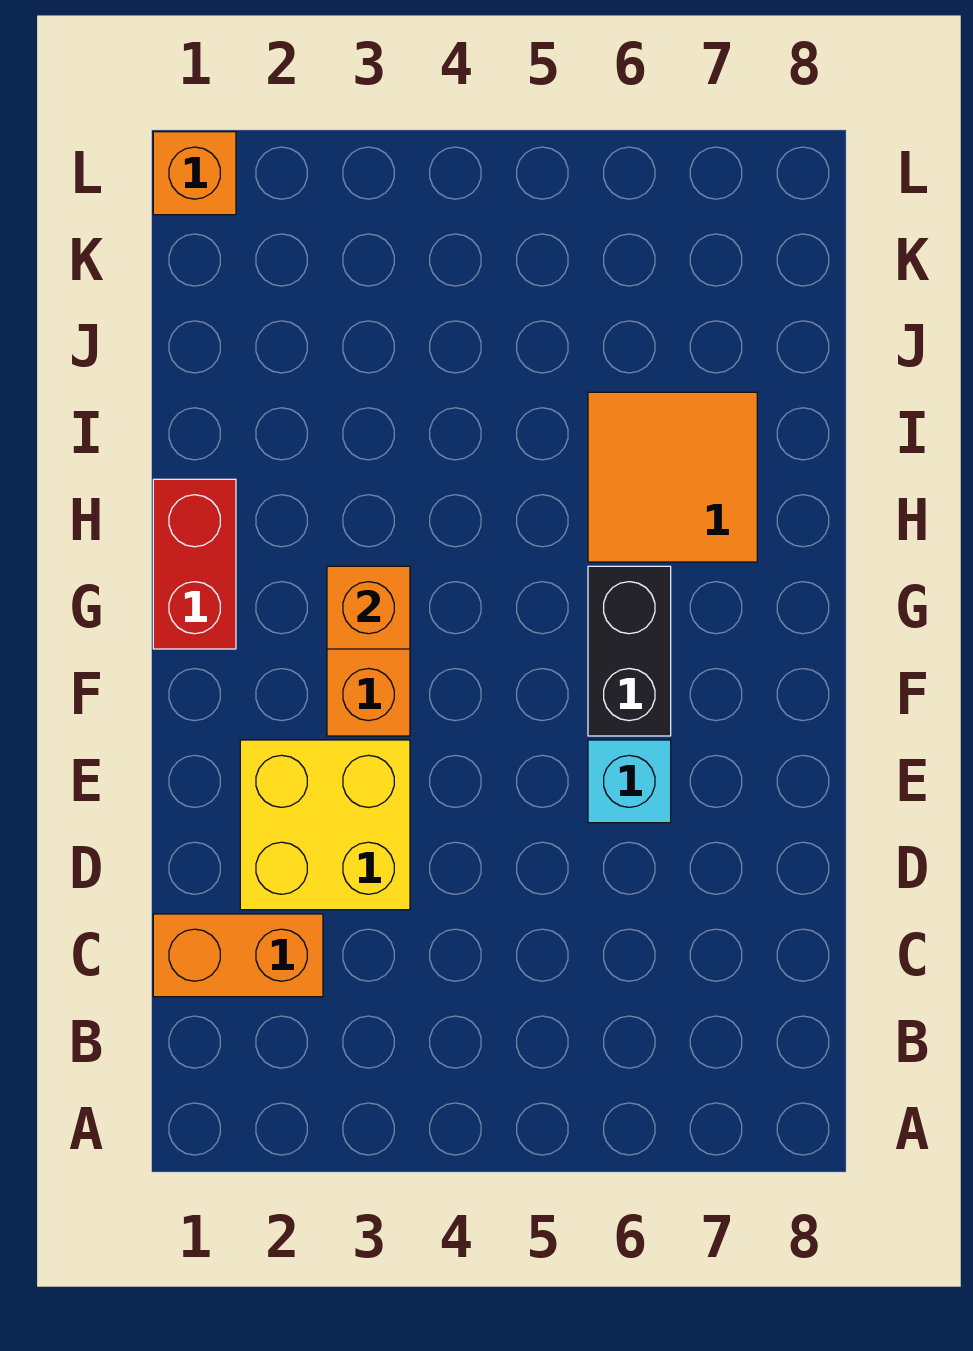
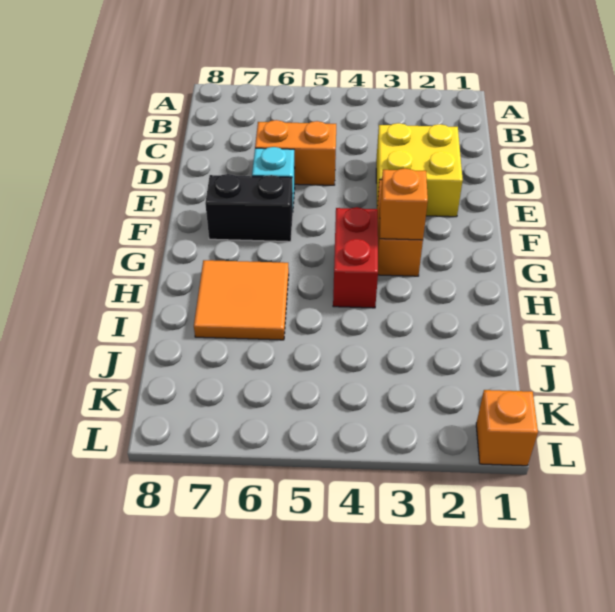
orange 1x2 brick [153,914,323,997] -> orange 1x2 brick moved to [255,120,336,185]
black 1x2 brick [588,566,671,736] -> black 1x2 brick turned to [205,174,293,242]
red 1x2 brick [153,479,236,649] -> red 1x2 brick moved to [333,207,378,308]

